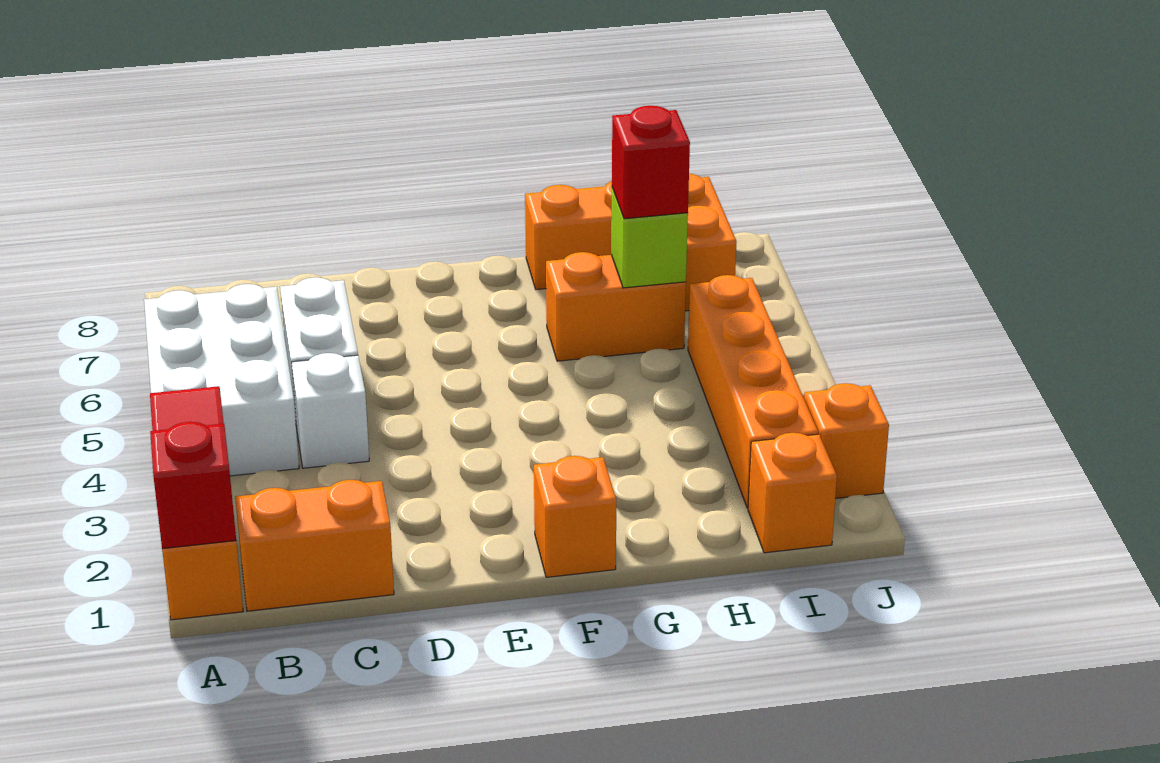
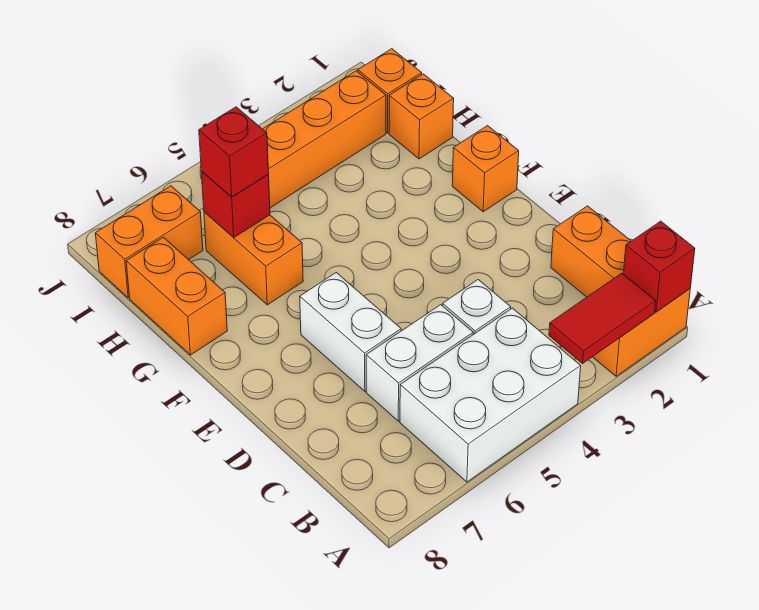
none -> white 1x2 brick [300,273,401,391]
lime 1x1 brick [611,188,688,288] -> red 1x1 brick [201,172,270,237]
orange 1x1 brick [804,383,889,498] -> orange 1x1 brick moved to [389,74,454,159]

